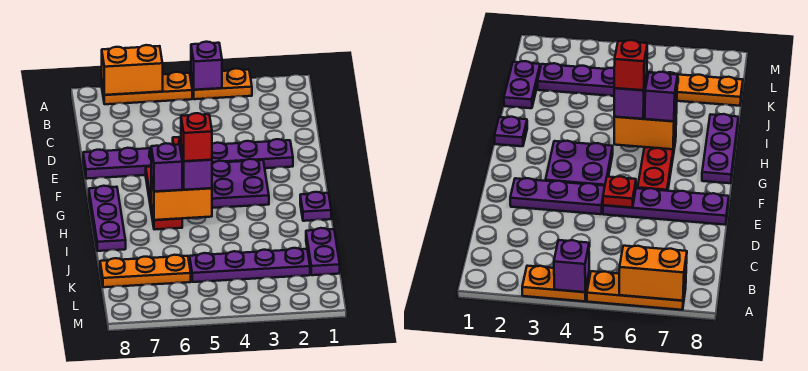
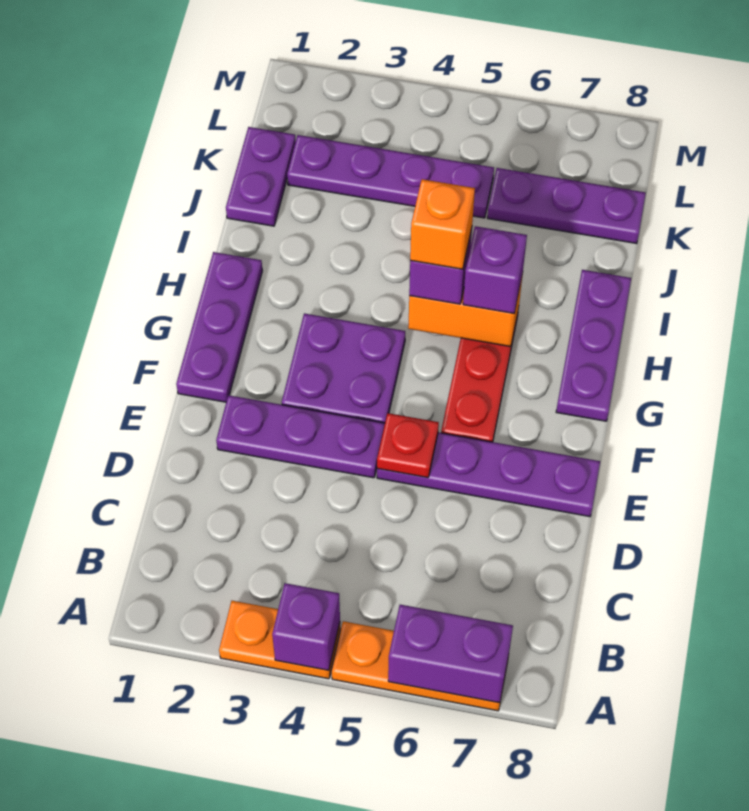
orange 1x2 brick [102,45,163,95] -> purple 1x2 brick [388,605,513,703]
purple 1x1 plate [300,192,331,221] -> purple 1x3 plate [176,252,262,402]
red 1x1 brick [181,113,212,161] -> orange 1x1 brick [410,179,475,269]
orange 1x3 plate [100,255,191,287] -> purple 1x3 plate [487,168,646,244]

